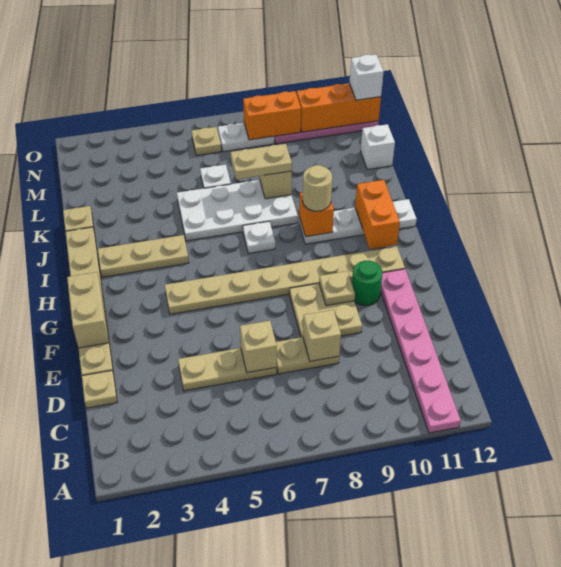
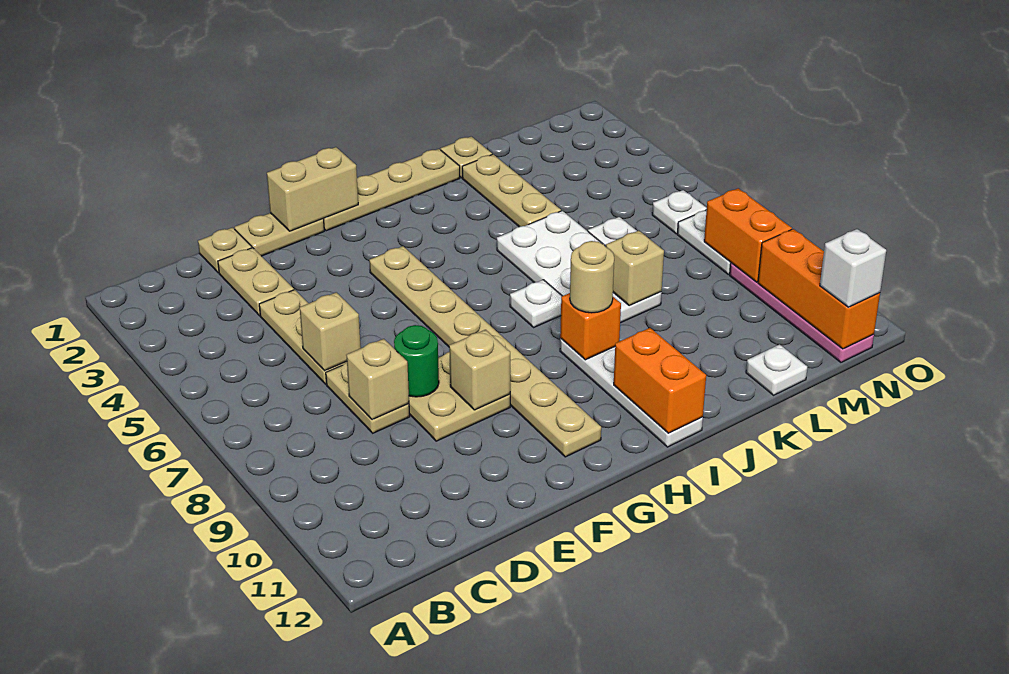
pink 1x6 plate [380,269,461,433] -> none
tan 1x1 plate [319,271,355,306] -> tan 1x1 brick [449,330,510,410]
green 1x1 round brick [352,261,382,306] -> green 1x1 round brick moved to [394,325,439,397]
orange 1x2 brick [355,180,400,249] -> orange 1x2 brick turned to [614,328,706,433]
tan 1x3 plate [98,235,189,277] -> tan 1x3 plate moved to [462,154,561,227]
tan 1x2 plate [231,144,292,179] -> tan 1x2 plate moved to [218,248,294,316]
white 1x1 brick [361,124,395,170] -> white 1x1 plate [746,344,807,395]
tan 1x1 plate [191,127,221,156] -> white 1x1 plate [652,190,707,234]

